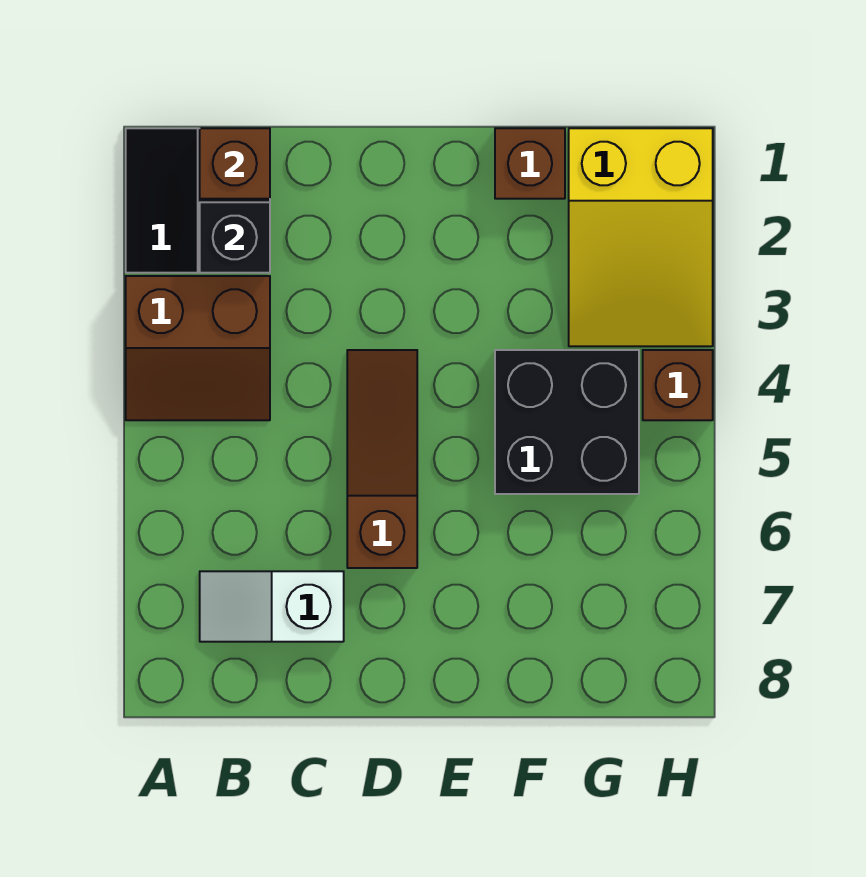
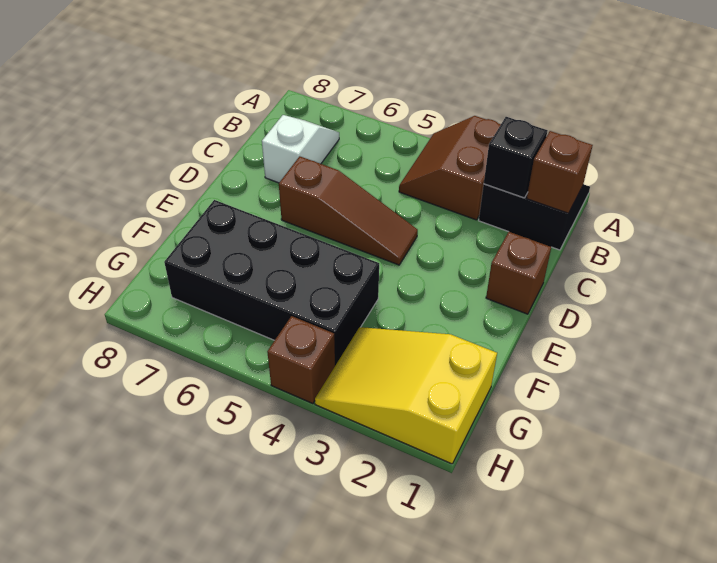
brown 1x1 brick [495,128,565,199] -> brown 1x1 brick moved to [486,232,551,314]
black 2x2 brick [495,350,639,494] -> black 2x4 brick [164,200,379,366]

